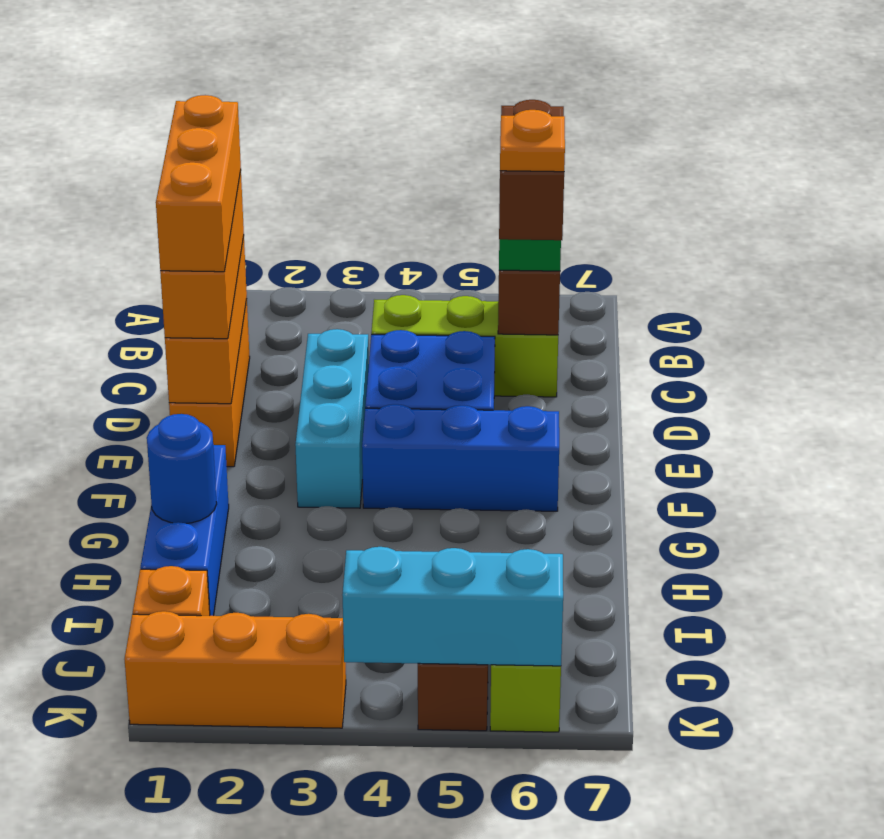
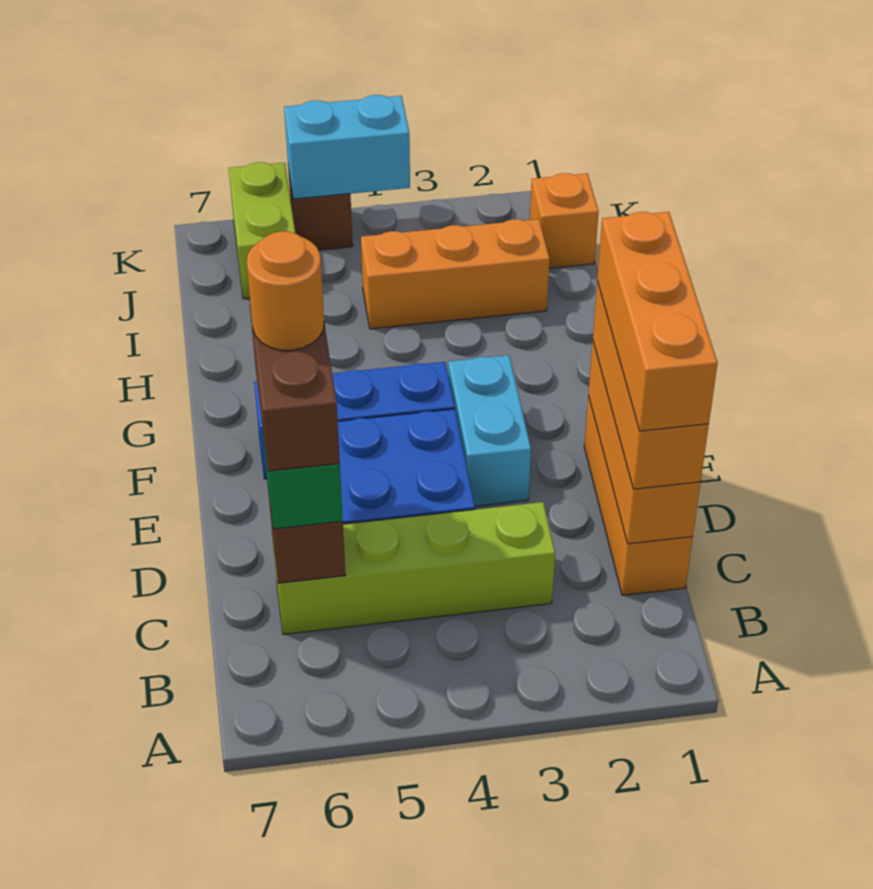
lime 1x3 brick [371,295,558,397] -> lime 1x4 brick [272,502,555,634]
cyan 1x3 brick [295,329,369,508] -> cyan 1x2 brick [448,355,531,506]
orange 1x1 plate [500,110,565,172] -> orange 1x1 round brick [247,231,324,350]
blue 1x3 brick [141,445,229,616] -> none
blue 1x1 round brick [147,414,217,523] -> none
orange 1x3 brick [124,611,346,728] -> orange 1x3 brick moved to [361,219,550,329]
cyan 1x3 brick [342,547,563,666] -> cyan 1x2 brick [284,95,410,199]

